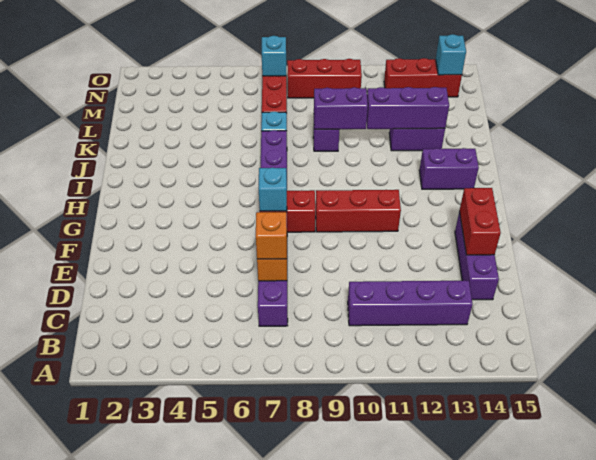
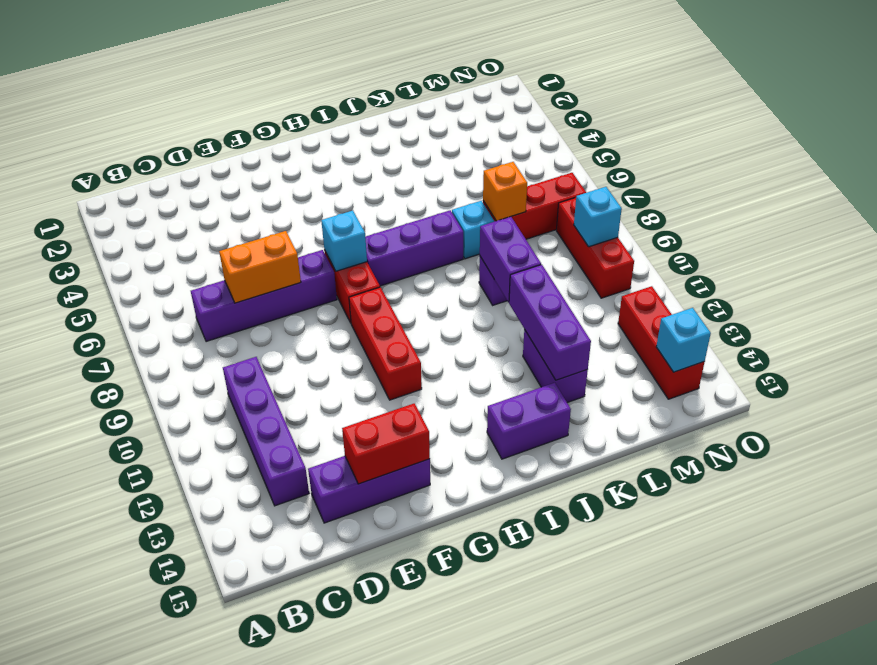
orange 1x1 brick [256,212,287,259] -> orange 1x1 brick moved to [483,162,527,221]
purple 1x2 brick [419,148,479,189] -> purple 1x2 brick turned to [487,383,571,459]
cyan 1x1 brick [262,36,286,76] -> cyan 1x1 brick moved to [574,187,622,247]

